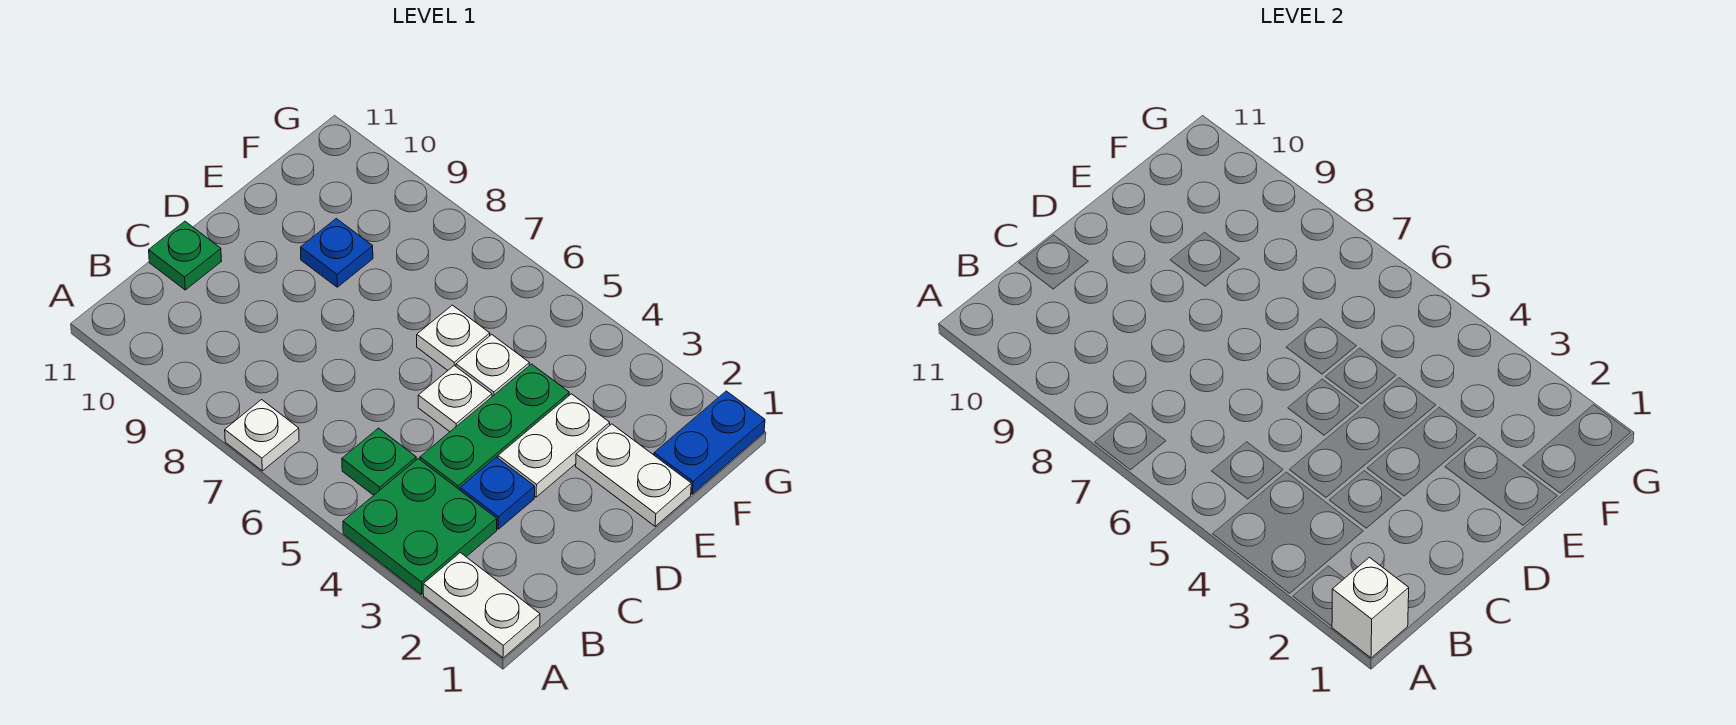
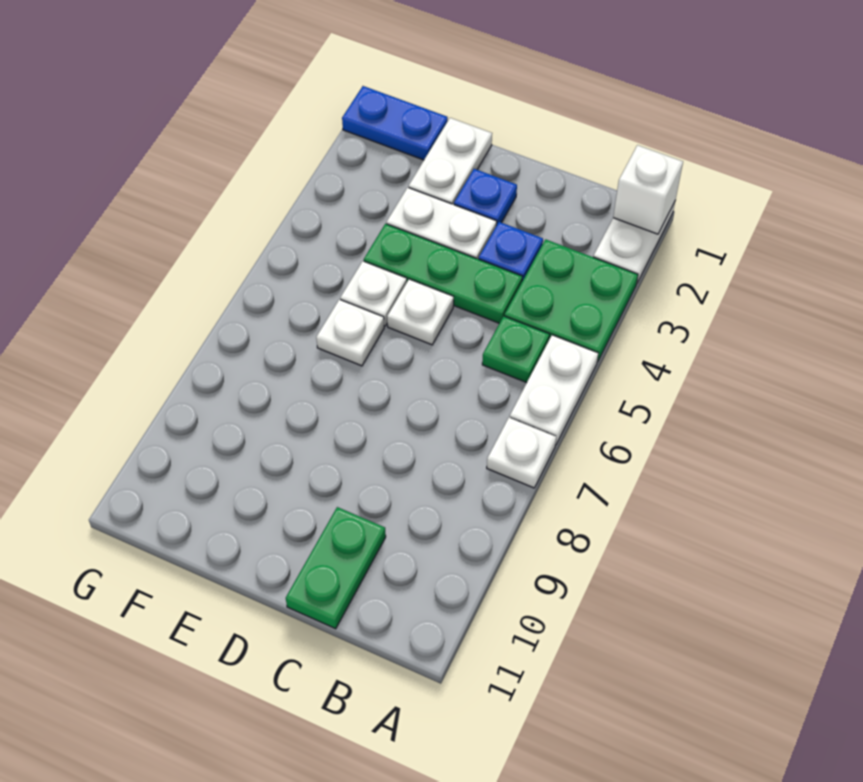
none -> white 1x2 plate [510,335,598,444]
green 1x1 plate [149,221,221,290] -> green 1x2 plate [286,507,386,629]
blue 1x1 plate [301,219,373,287] -> blue 1x1 plate moved to [454,169,517,226]

